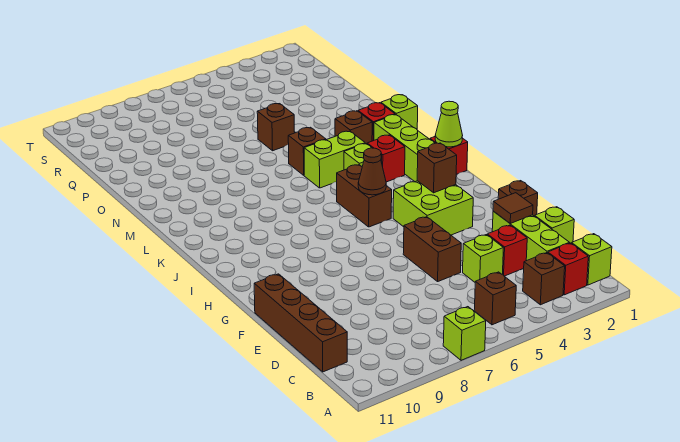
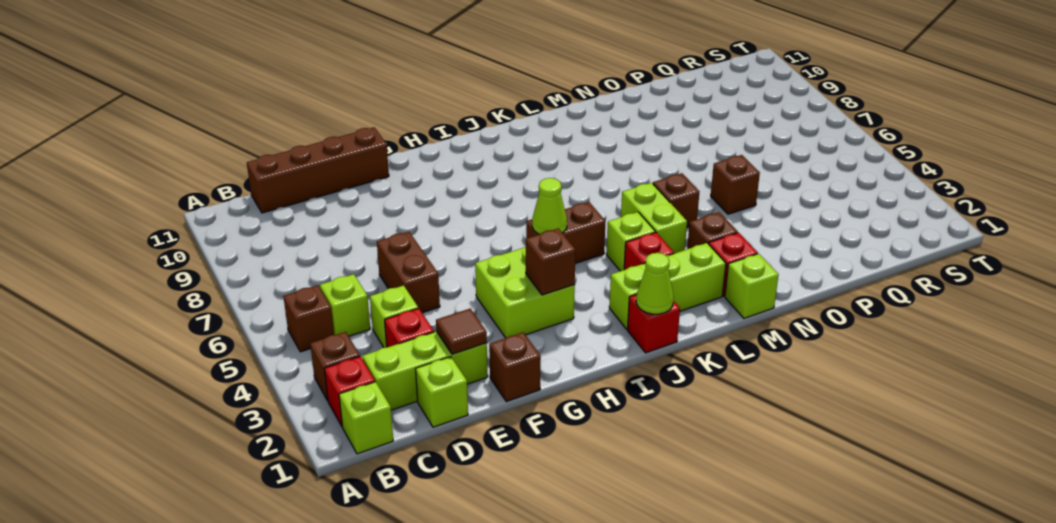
lime 1x1 brick [443,307,486,360] -> lime 1x1 brick moved to [320,274,370,336]
brown 1x2 brick [403,217,461,281] -> brown 1x2 brick turned to [377,232,440,313]
brown 1x1 cone [358,148,386,195] -> lime 1x1 cone [532,178,567,234]

